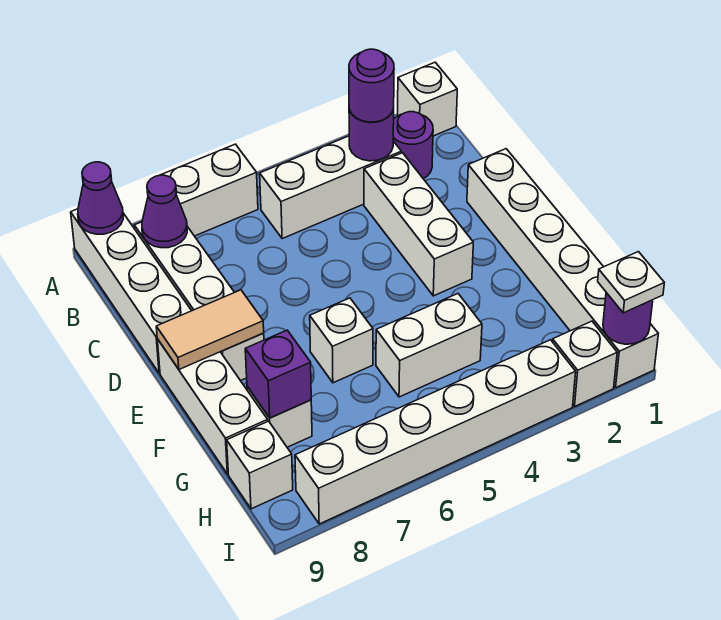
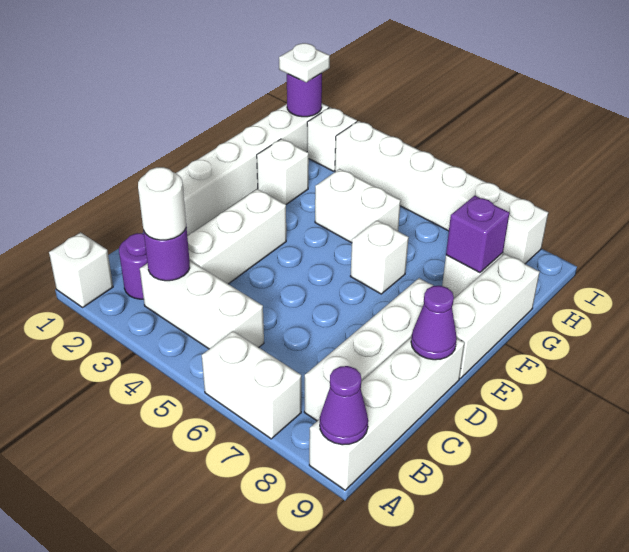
purple 1x1 round brick [349,49,394,122] -> white 1x1 round brick [138,167,186,240]
purple 1x1 cone [142,175,187,248] -> purple 1x1 cone moved to [411,286,457,360]
tan 1x2 tile [156,290,264,369] -> none
white 1x1 brick [227,421,293,509] -> white 1x1 brick moved to [257,139,309,204]

